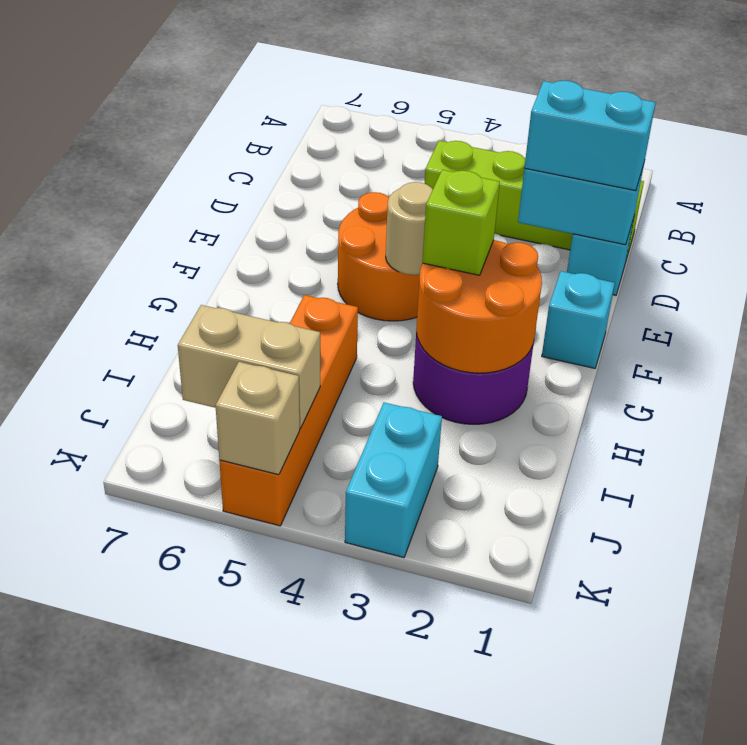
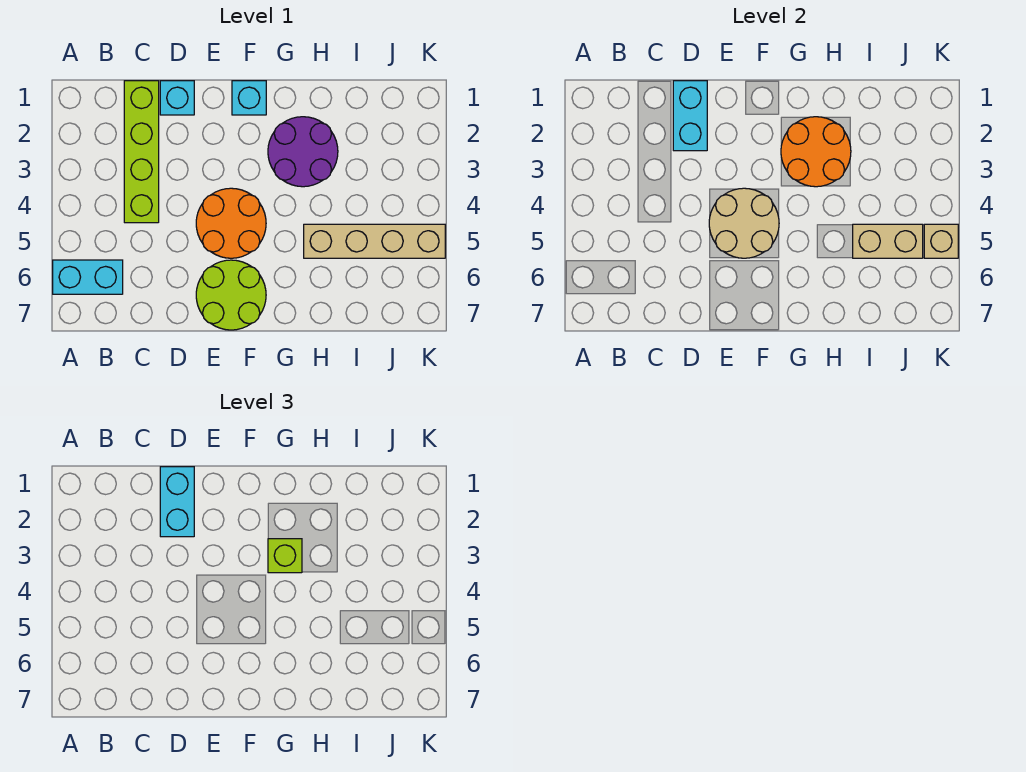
none -> lime 2x2 round brick [196,260,266,330]
tan 1x1 round brick [386,182,433,275] -> tan 2x2 round brick [709,188,779,258]
orange 1x4 brick [219,295,358,526] -> tan 1x4 brick [304,224,445,258]
cyan 1x2 brick [345,402,442,558] -> cyan 1x2 brick moved to [53,260,123,294]
tan 1x2 brick [178,305,320,428] -> tan 1x2 brick turned to [853,224,923,258]

